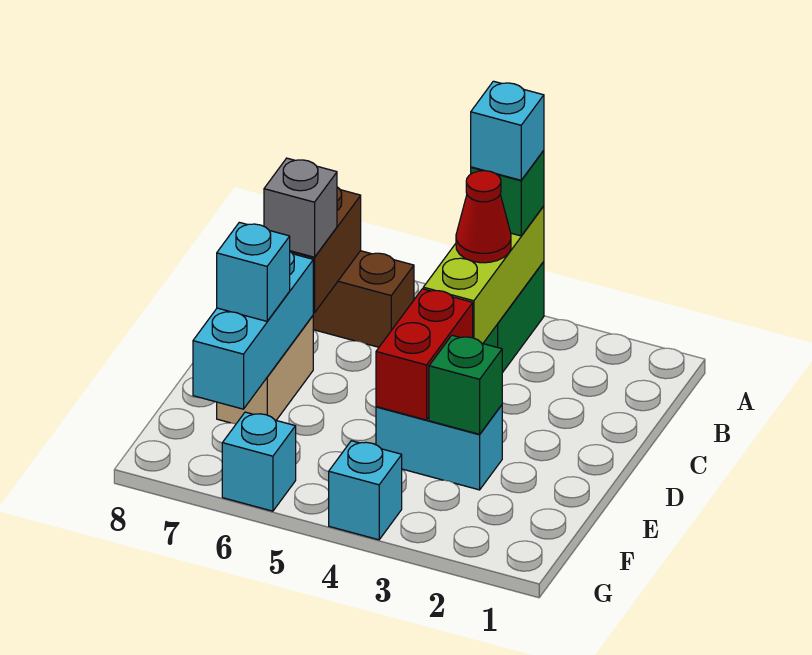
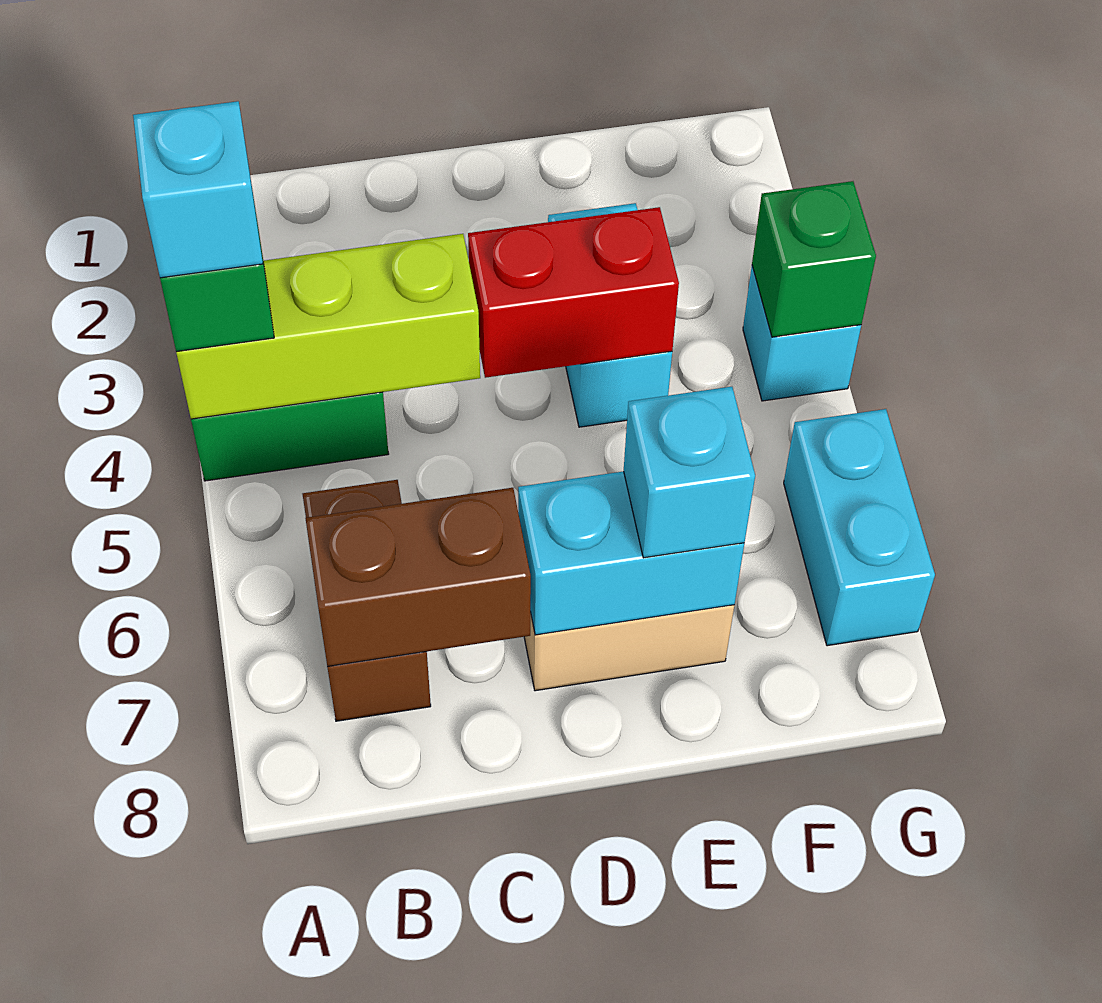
red 1x1 cone [456,171,511,263] -> none
grey 1x1 brick [264,158,337,257] -> none
cyan 1x3 brick [193,252,313,409] -> cyan 1x2 brick [518,471,744,635]
green 1x1 brick [429,335,502,434] -> green 1x1 brick moved to [752,181,876,337]
cyan 1x1 brick [222,412,296,511] -> cyan 1x2 brick [784,409,935,646]

